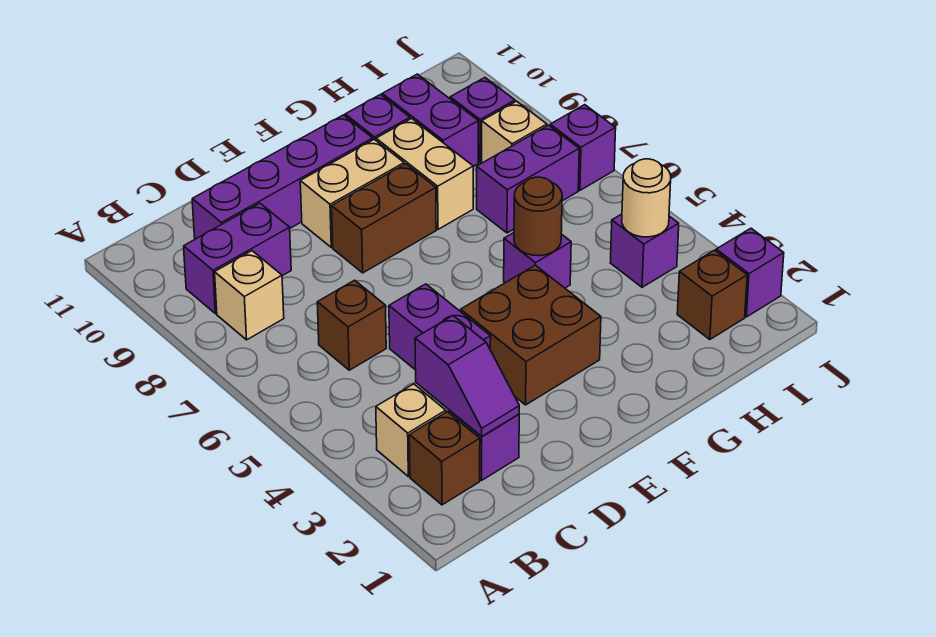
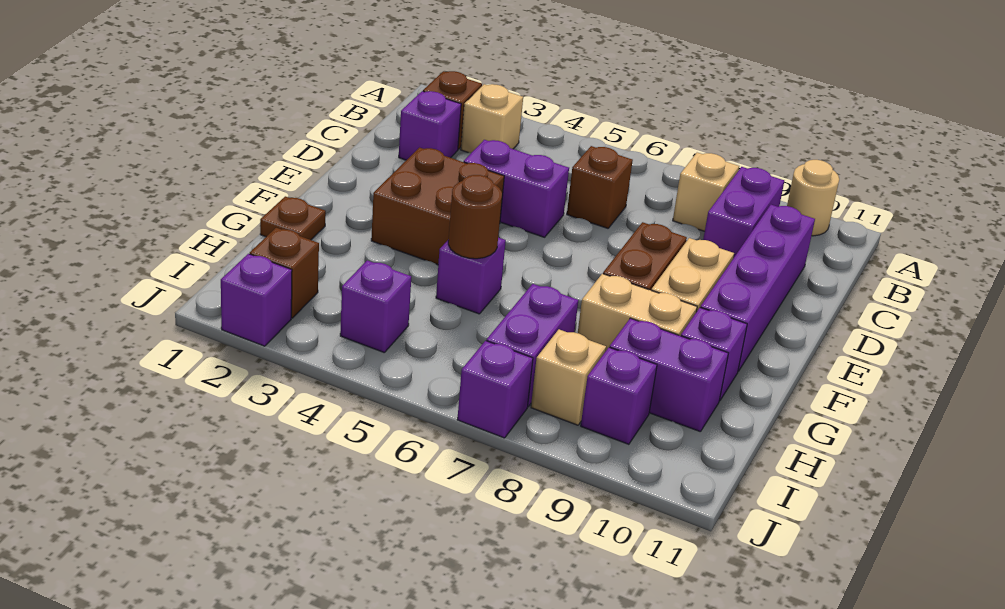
purple 1x2 slope [415,316,519,436] -> none
none -> brown 1x1 plate [260,196,326,240]
tan 1x1 round brick [622,159,671,237] -> tan 1x1 round brick moved to [787,160,839,236]

